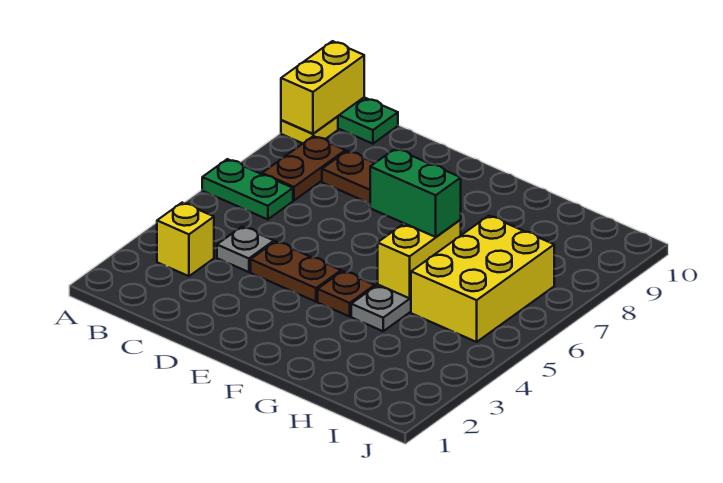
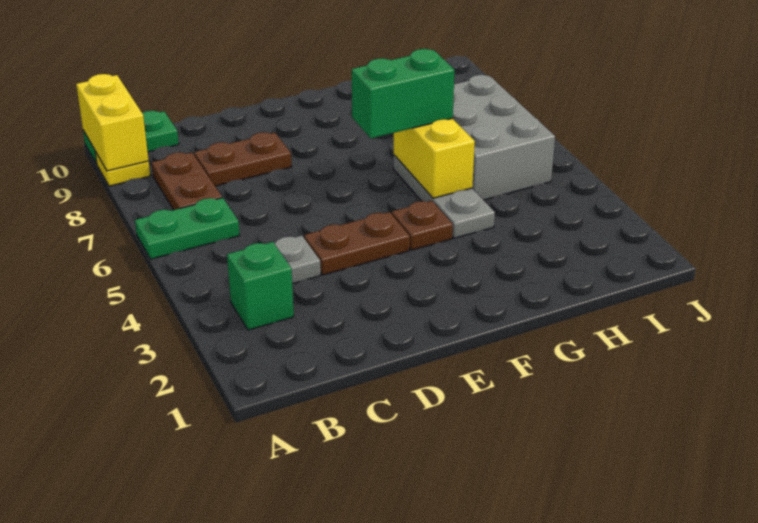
yellow 1x1 brick [157,203,214,276] -> green 1x1 brick [227,242,294,330]
yellow 2x3 brick [411,216,554,342] -> grey 2x3 brick [452,75,555,200]

